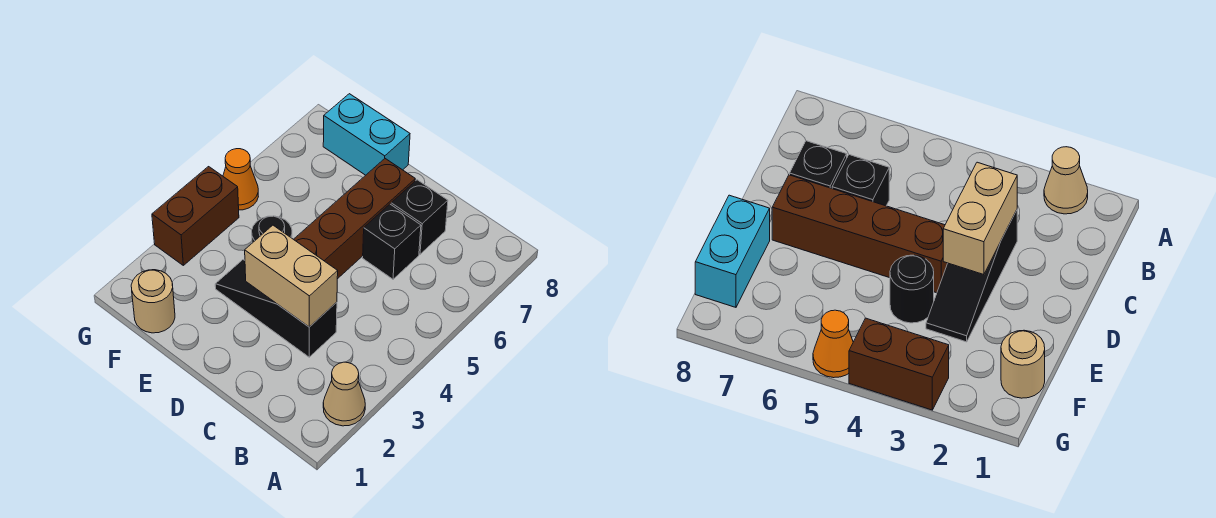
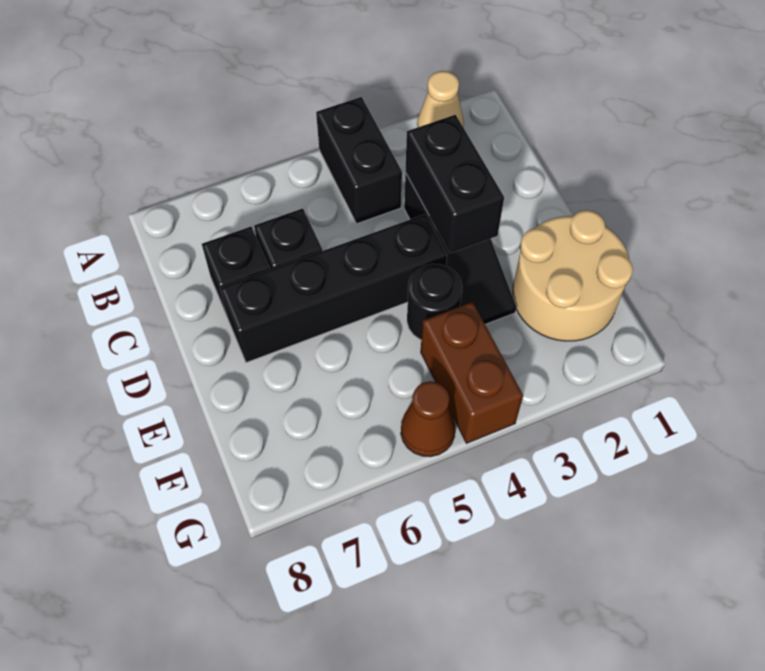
none -> black 1x2 brick [316,97,402,224]
tan 1x2 brick [245,225,338,327] -> black 1x2 brick [405,115,504,253]
brown 1x4 brick [294,159,415,279] -> black 1x4 brick [220,214,447,363]
cyan 1x2 brick [323,94,410,175] -> none
tan 1x1 round brick [131,270,175,333] -> tan 2x2 round brick [513,210,633,341]
brown 1x2 brick [152,167,239,265] -> brown 1x2 brick turned to [421,302,523,443]
orange 1x1 cone [223,149,258,210] -> brown 1x1 cone [401,381,455,457]

